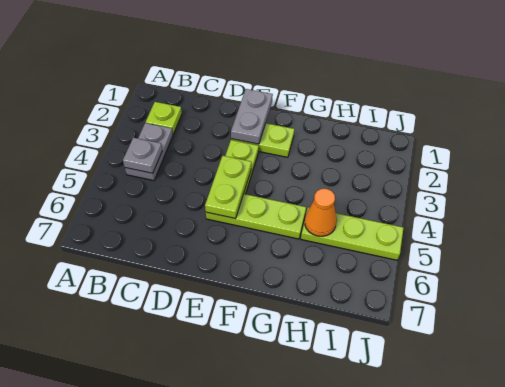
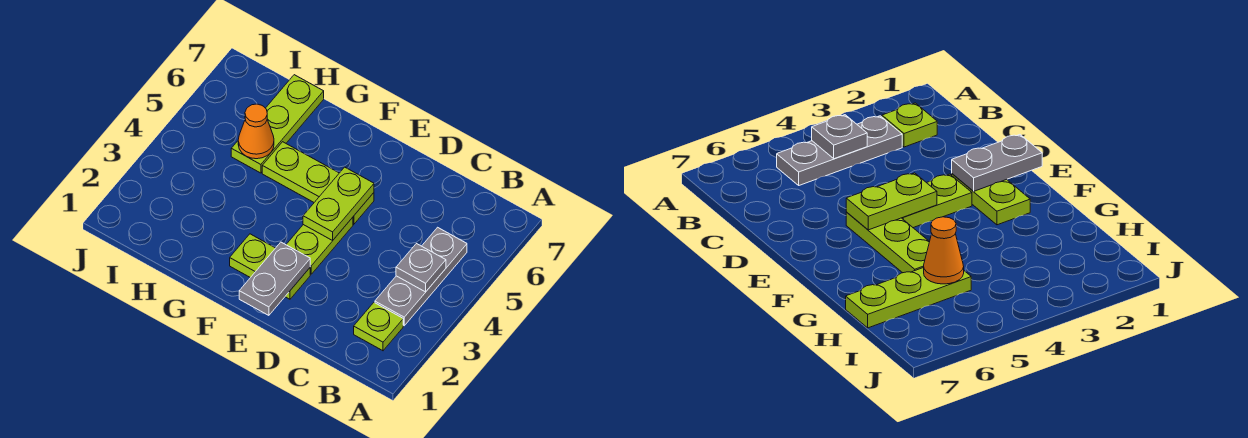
grey 1x2 plate [125,123,173,181] -> grey 1x3 plate [375,227,467,326]
lime 1x3 plate [301,207,403,260] -> lime 1x3 plate turned to [231,75,324,173]

